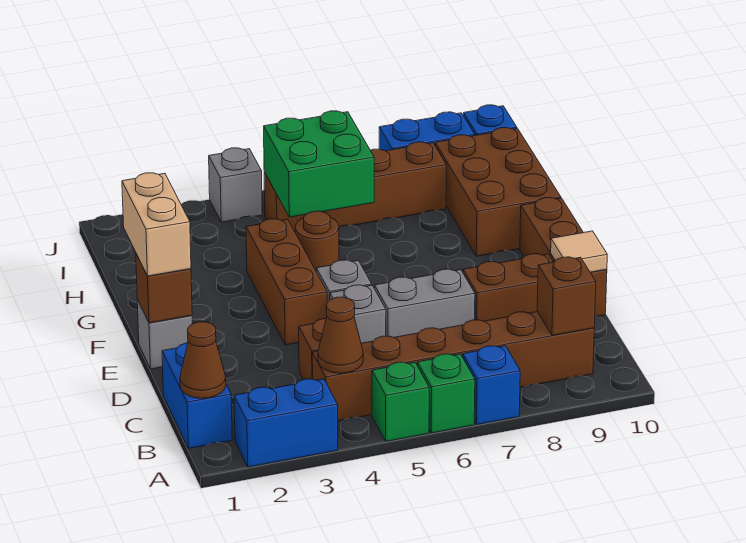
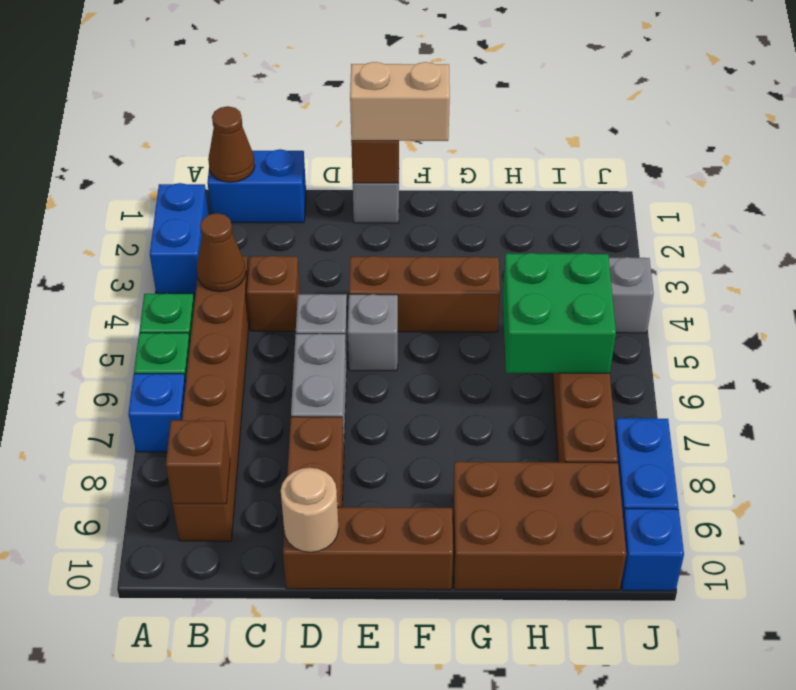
tan 1x1 tile [551,231,607,273] -> tan 1x1 round brick [281,468,339,552]
brown 1x1 round brick [295,211,339,270] -> none

